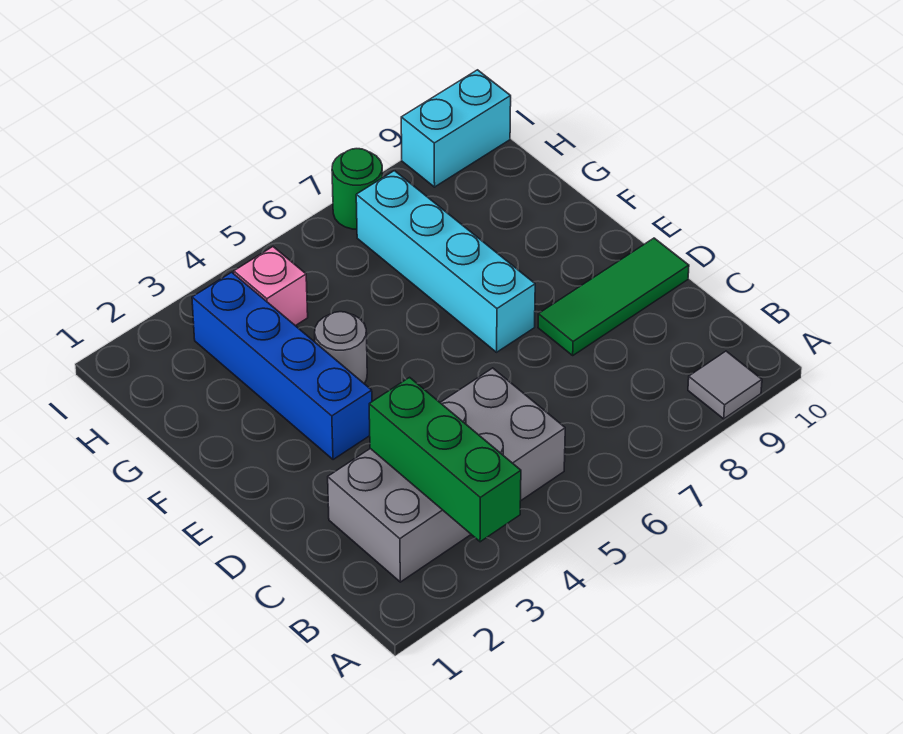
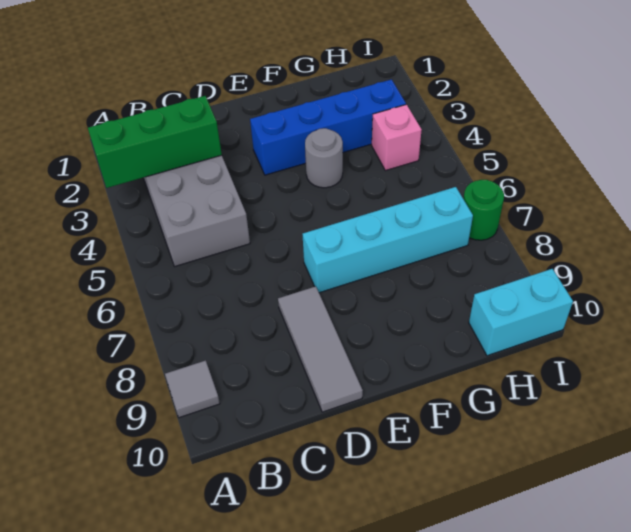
green 1x3 tile [538,238,689,355] -> grey 1x3 tile [278,286,363,412]
cyan 1x2 brick [401,70,511,187] -> cyan 1x2 brick turned to [469,269,573,356]

